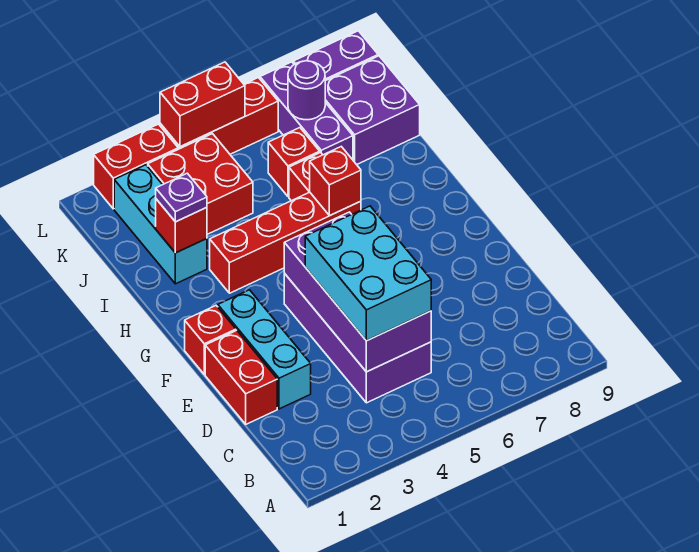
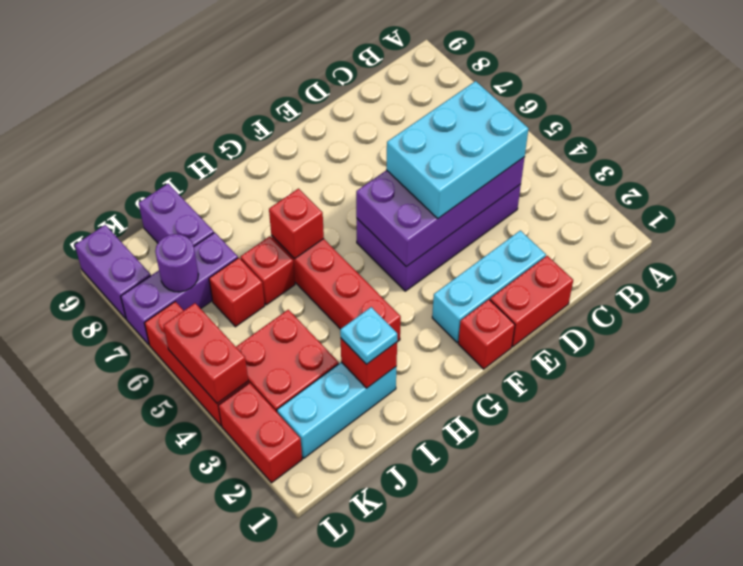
purple 1x1 plate [156,173,207,222] -> cyan 1x1 plate [340,307,397,364]
purple 2x2 brick [325,56,420,165] -> purple 1x2 brick [139,184,214,246]

